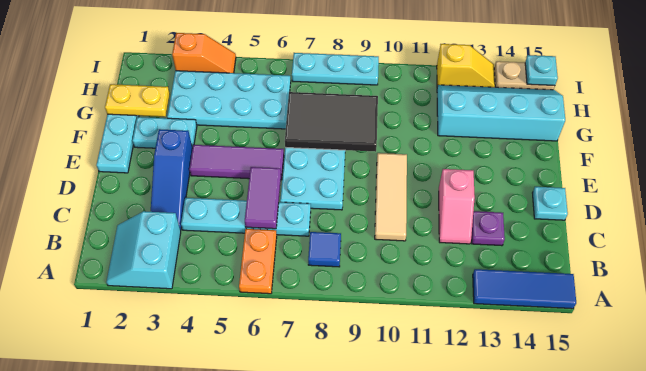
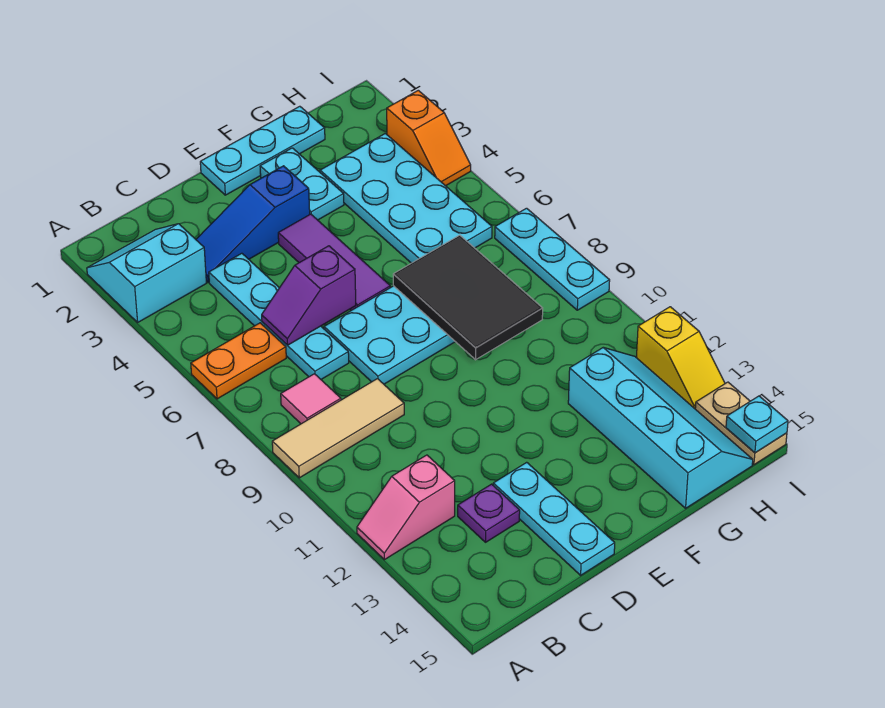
blue 1x3 tile [473,269,576,309] -> none
blue 1x1 tile [308,232,341,267] -> pink 1x1 tile [281,374,341,424]
purple 1x2 tile [245,167,281,229] -> purple 1x2 slope [262,246,356,345]
tan 1x3 tile [375,153,407,241] -> tan 1x3 tile moved to [272,379,404,478]
pink 1x2 slope [439,169,475,244] -> pink 1x2 slope moved to [357,455,455,560]
cyan 1x1 plate [533,187,568,220] -> cyan 1x3 plate [493,462,615,575]
yellow 1x2 plate [105,84,170,117] -> none

